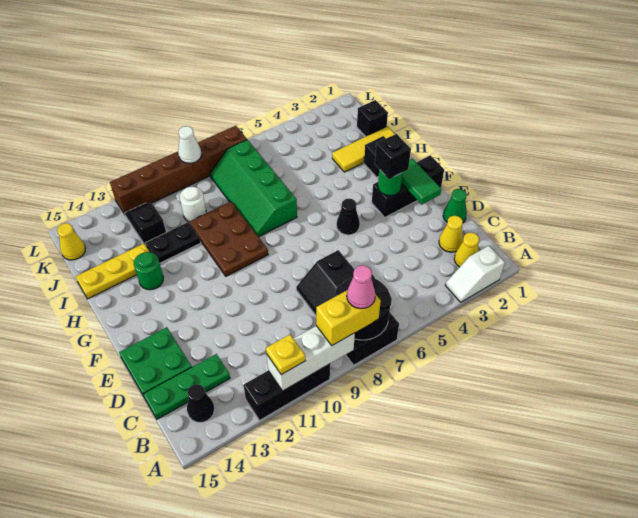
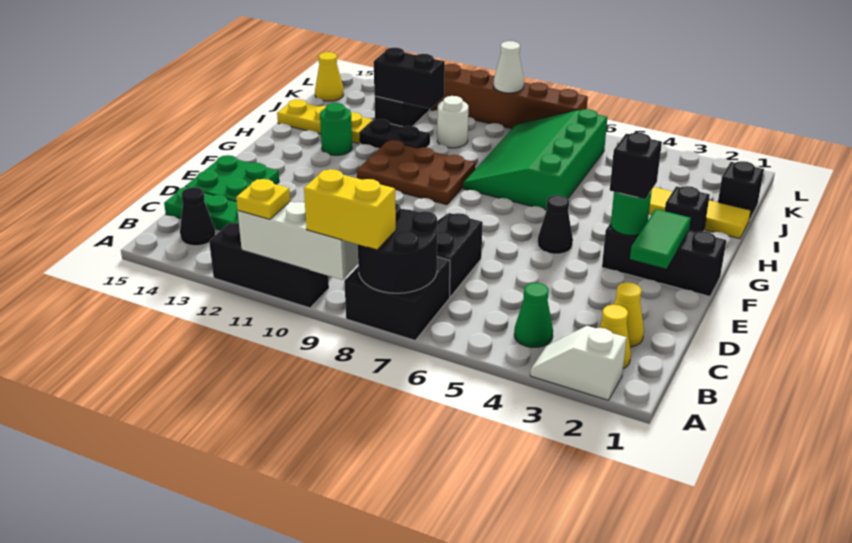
pink 1x1 cone [347,265,375,309] -> none
green 1x1 cone [443,189,467,222] -> green 1x1 cone moved to [514,283,553,348]
brown 2x3 plate [190,202,268,276] -> brown 2x3 plate turned to [357,140,476,205]
green 2x4 slope [210,140,297,237] -> green 3x4 slope [463,109,608,210]
none -> black 1x2 brick [374,48,445,109]

